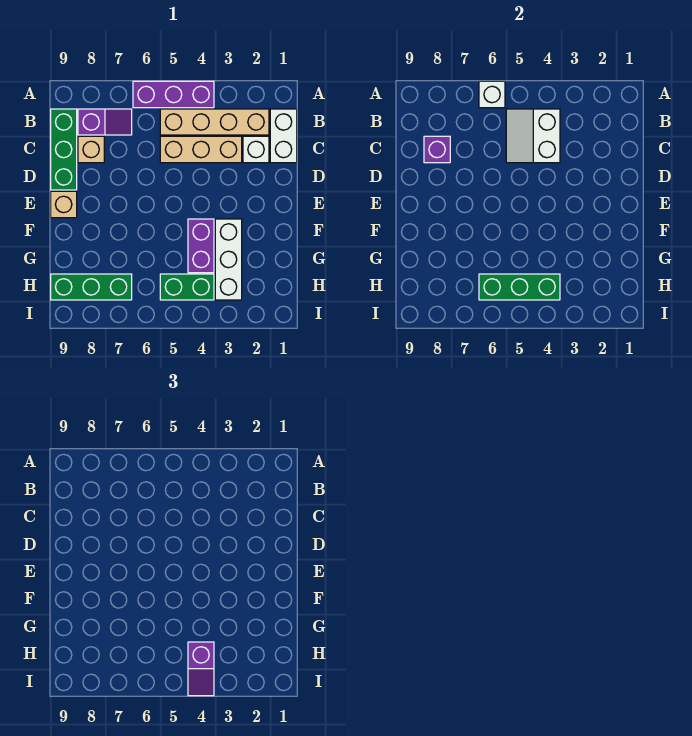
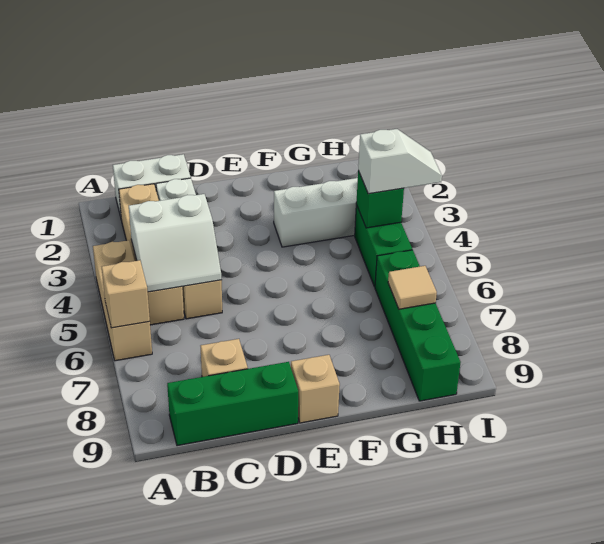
purple 1x3 brick [133,81,214,108] -> tan 1x3 brick [93,240,152,361]
white 1x1 brick [479,81,505,108] -> tan 1x1 brick [102,260,150,328]
purple 1x2 slope [78,109,132,135] -> none
purple 1x1 brick [424,136,450,163] -> none
purple 1x2 brick [188,219,214,273] -> none
green 1x3 brick [479,274,560,300] -> green 1x1 brick [356,171,404,228]
purple 1x2 slope [188,642,214,696] -> white 1x2 slope [358,129,442,194]
green 1x3 brick [51,274,132,300] -> green 1x4 brick [375,250,461,401]
none -> tan 1x1 tile [388,266,437,309]

